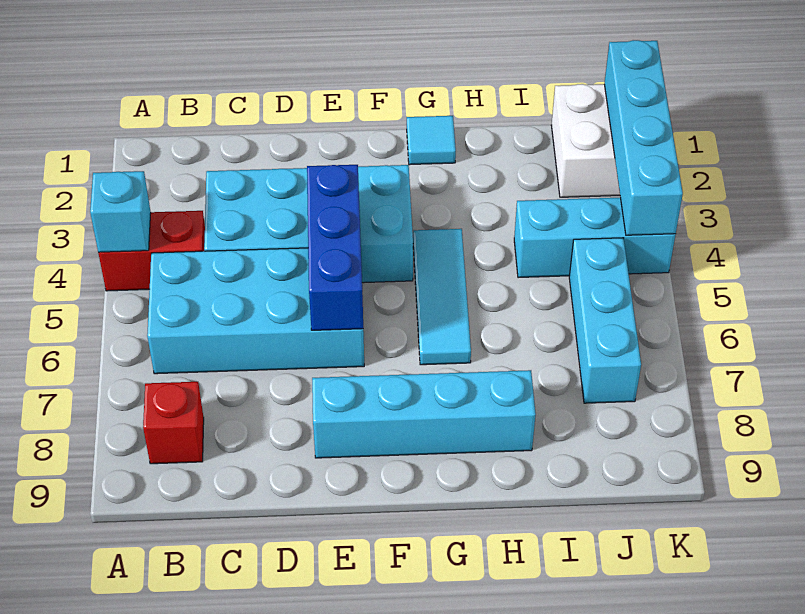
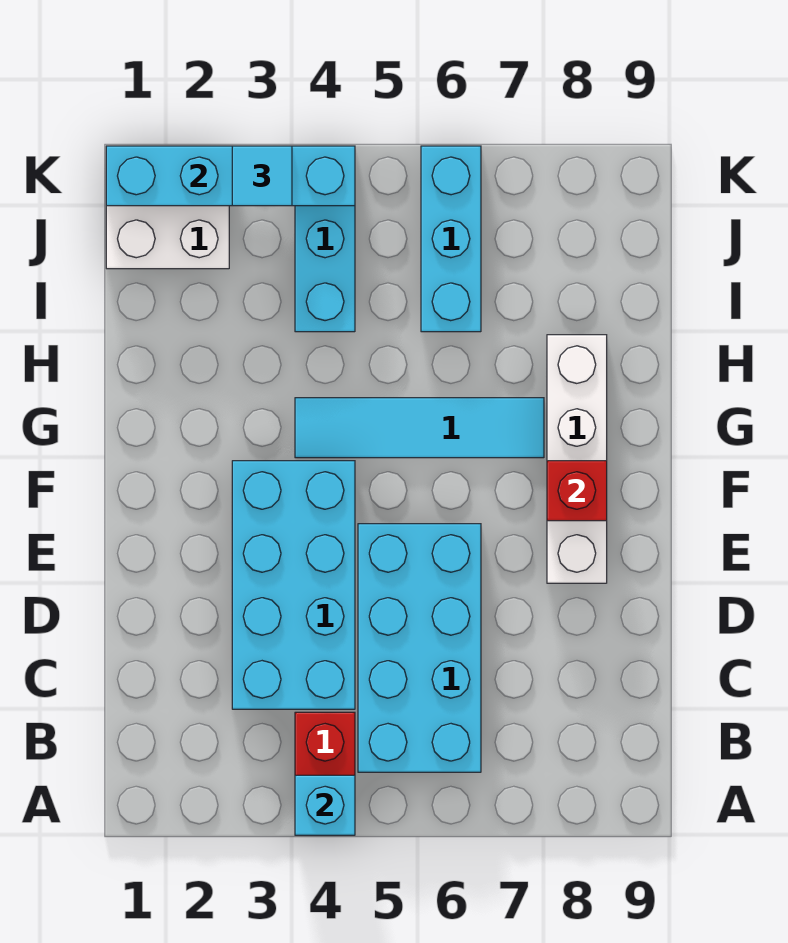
red 1x1 brick [143,382,204,464] -> red 1x1 brick moved to [547,461,607,521]
blue 1x3 brick [307,165,363,330] -> none
cyan 1x4 brick [312,370,536,458] -> white 1x4 brick [547,335,607,583]
cyan 1x1 tile [407,116,456,165] -> cyan 1x1 tile moved to [232,146,292,206]
cyan 1x3 tile [413,229,471,365] -> cyan 1x4 tile [295,398,544,458]
cyan 1x3 brick [569,238,641,403] -> cyan 1x3 brick turned to [421,146,481,332]

